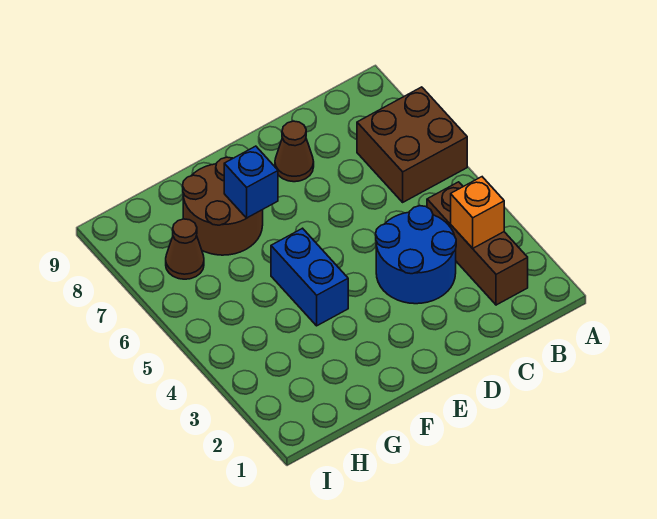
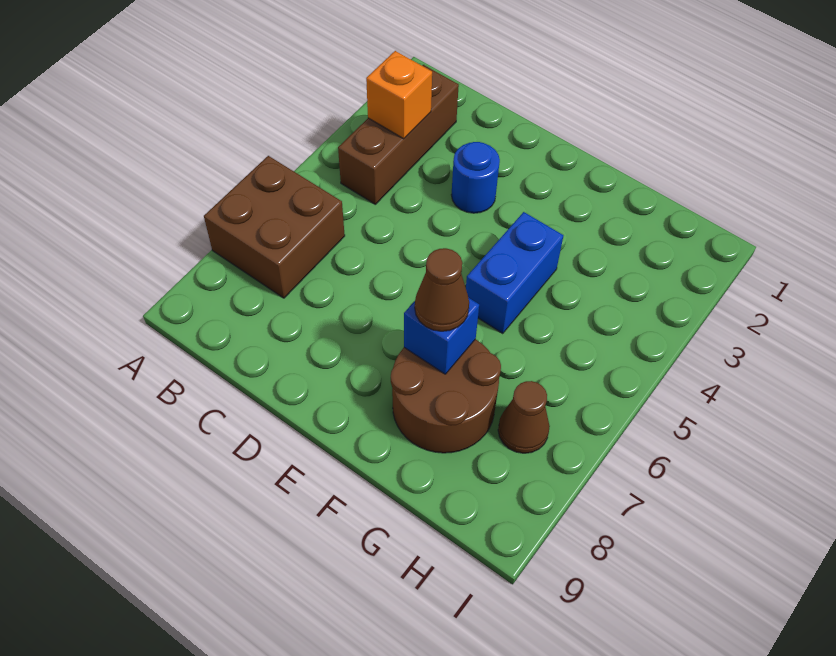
blue 2x2 round brick [376,206,456,304] -> blue 1x1 round brick [451,142,500,213]
brown 1x1 cone [275,121,314,182] -> brown 1x1 cone moved to [415,248,469,331]

